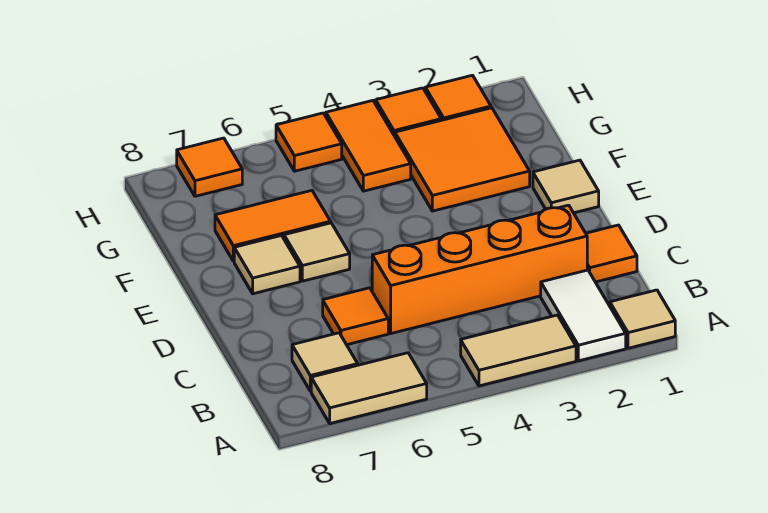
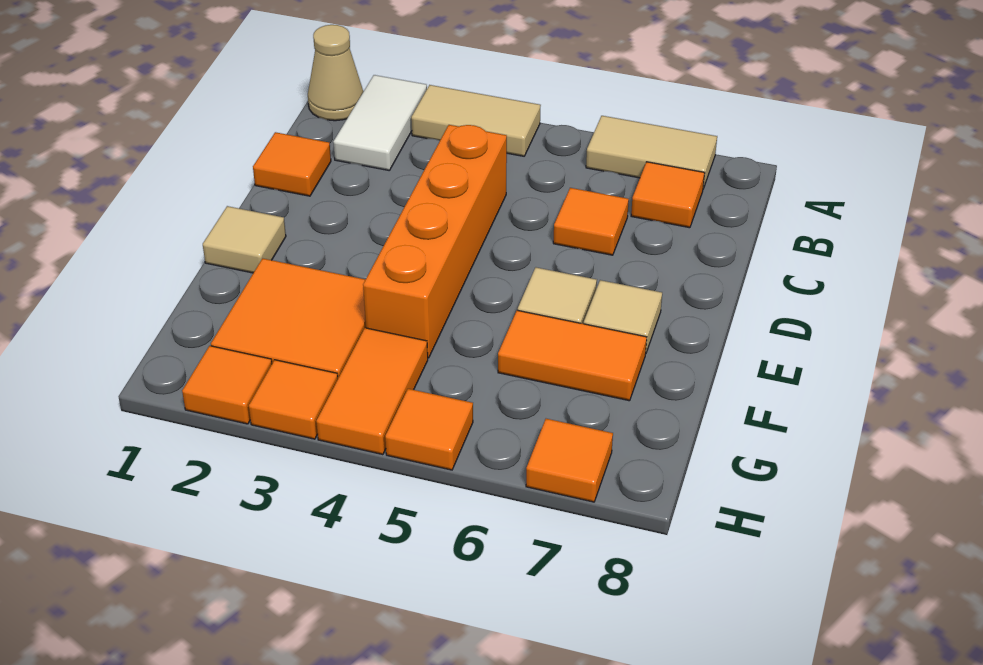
tan 1x1 tile [610,290,675,348] -> tan 1x1 cone [308,25,363,121]
tan 1x1 tile [292,333,358,391] -> orange 1x1 tile [631,162,704,228]
orange 1x4 brick [372,205,587,334] -> orange 1x4 brick turned to [363,125,507,358]

